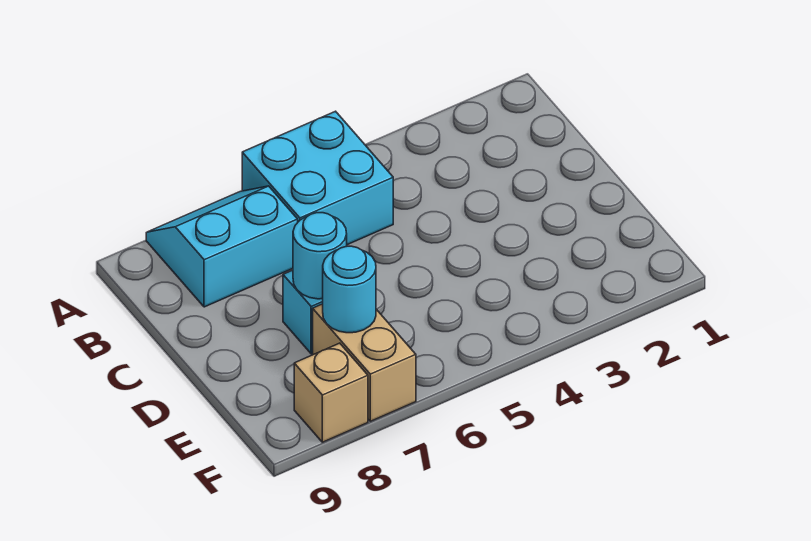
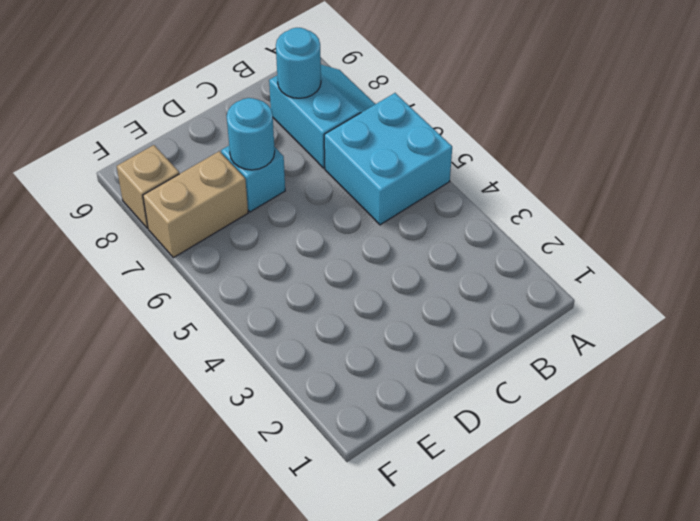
cyan 1x1 round brick [323,246,376,333] -> cyan 1x1 round brick moved to [276,28,321,98]

